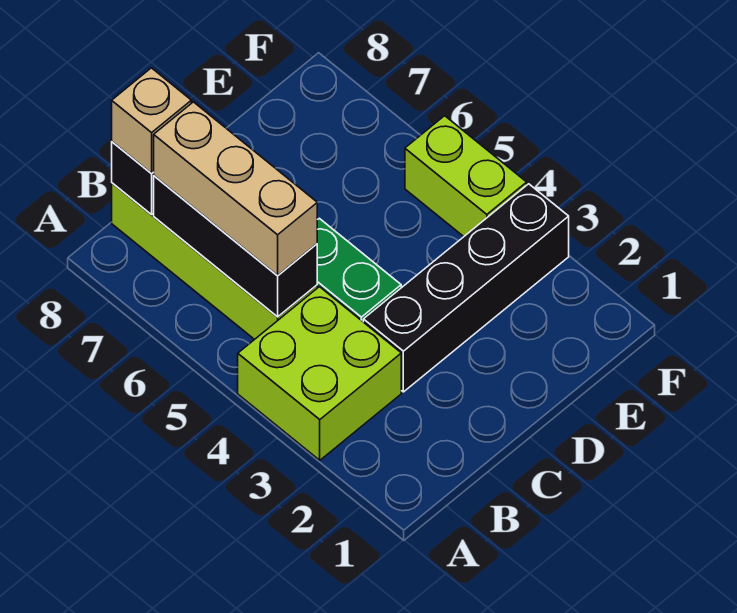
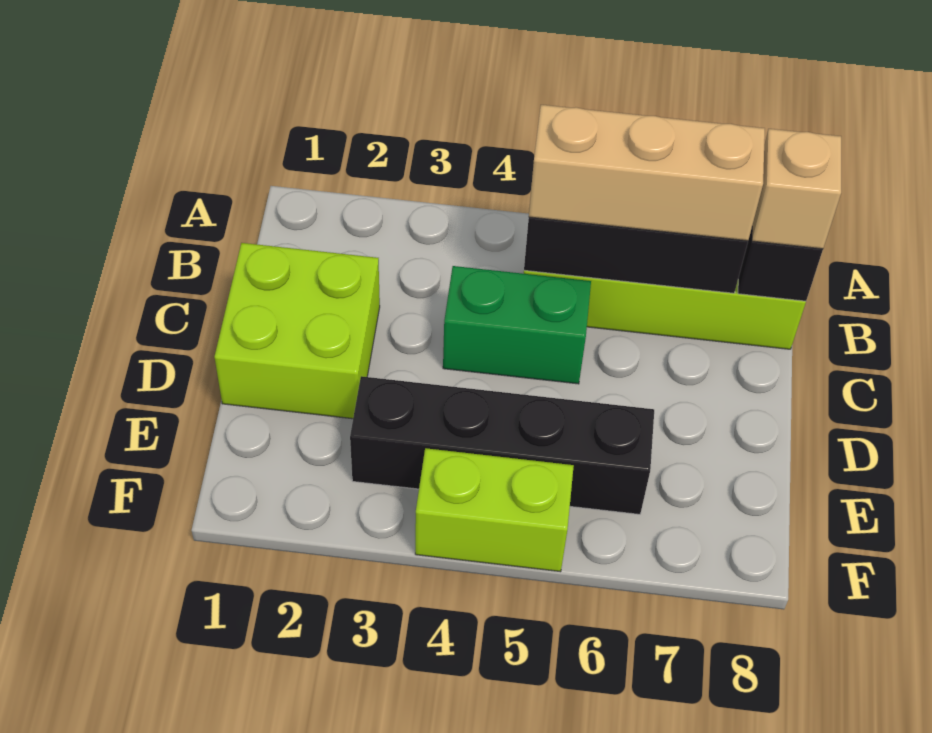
lime 2x2 brick [238,287,401,460] -> lime 2x2 brick moved to [214,243,380,419]
black 1x4 brick [363,184,569,392] -> black 1x4 brick turned to [350,376,654,514]

